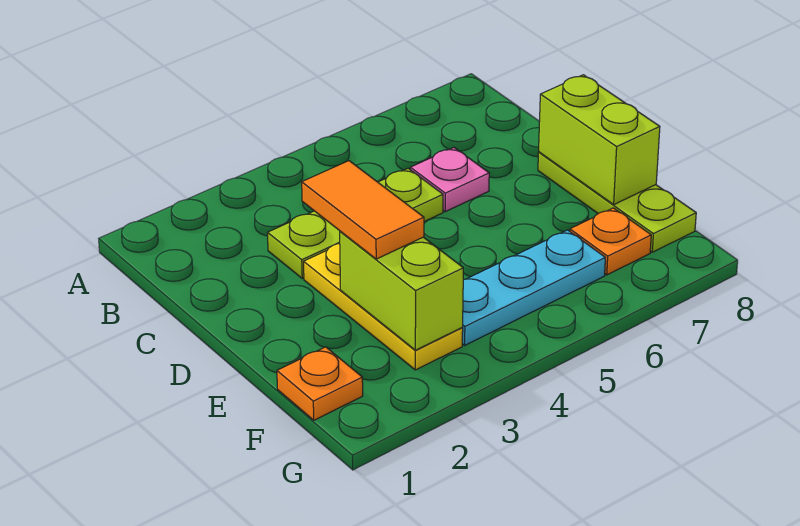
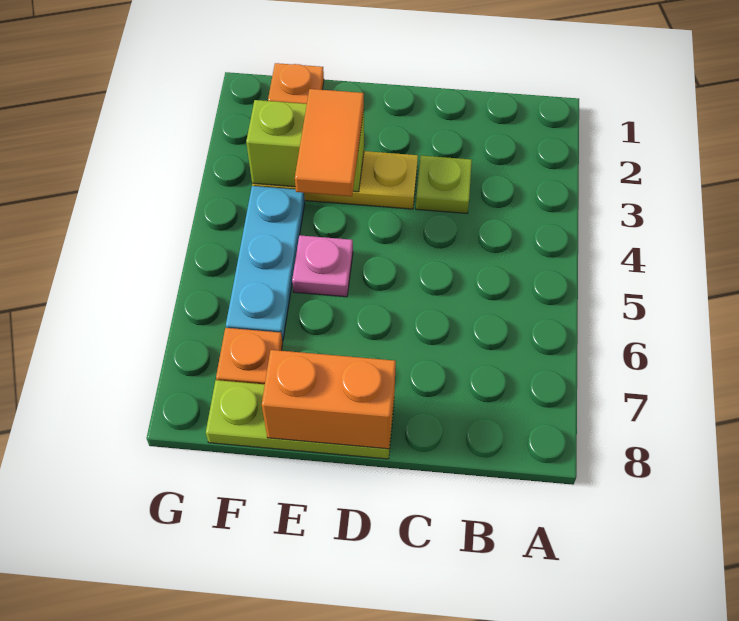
lime 1x3 plate [268,168,443,278] -> lime 1x1 plate [416,156,472,213]
pink 1x1 plate [410,148,489,212] -> pink 1x1 plate moved to [292,235,353,297]
orange 1x2 tile [302,161,424,259] -> orange 1x2 tile turned to [295,89,364,196]
lime 1x2 brick [539,75,660,205] -> orange 1x2 brick [262,350,396,449]

